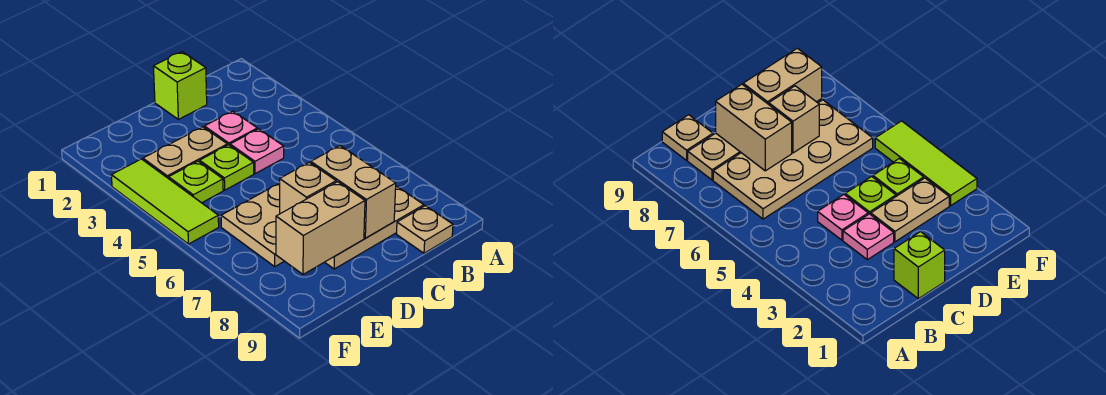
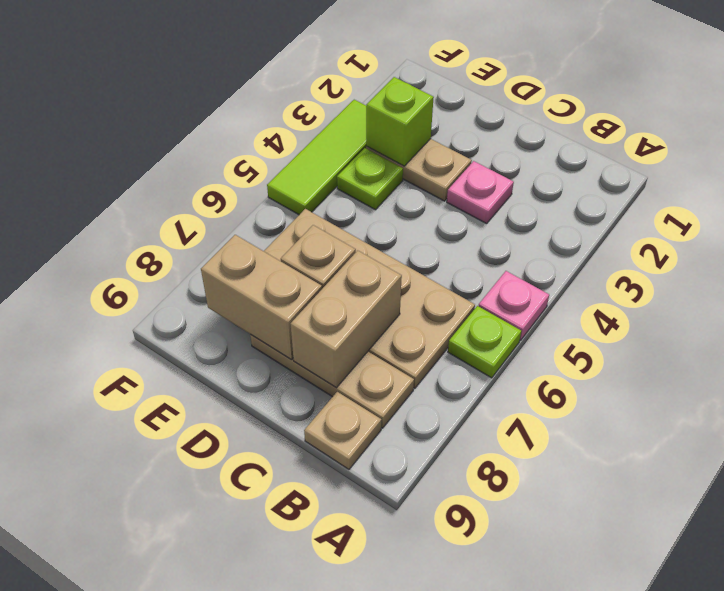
lime 1x1 brick [153,52,207,119] -> lime 1x1 brick moved to [366,77,434,166]
pink 1x1 plate [230,129,284,174] -> pink 1x1 plate moved to [479,271,549,340]
lime 1x1 plate [200,145,254,190] -> lime 1x1 plate moved to [448,306,521,378]

